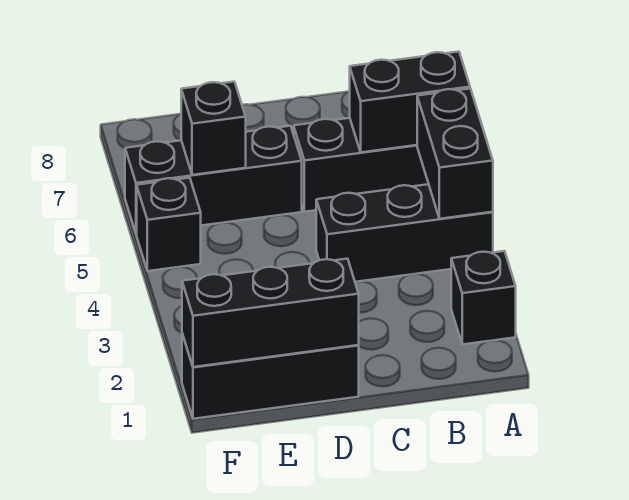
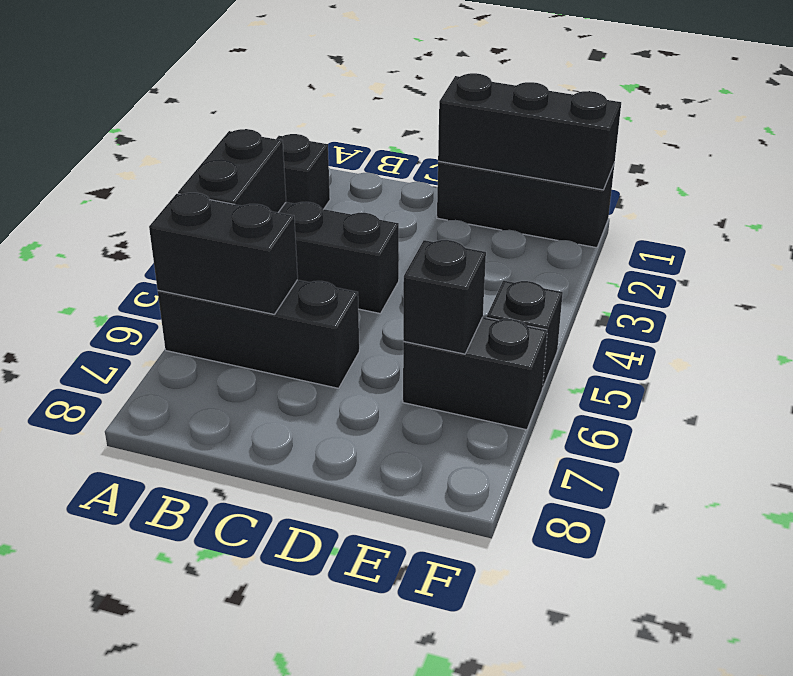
black 1x3 brick [125,126,302,234] -> black 1x2 brick [403,317,547,430]

